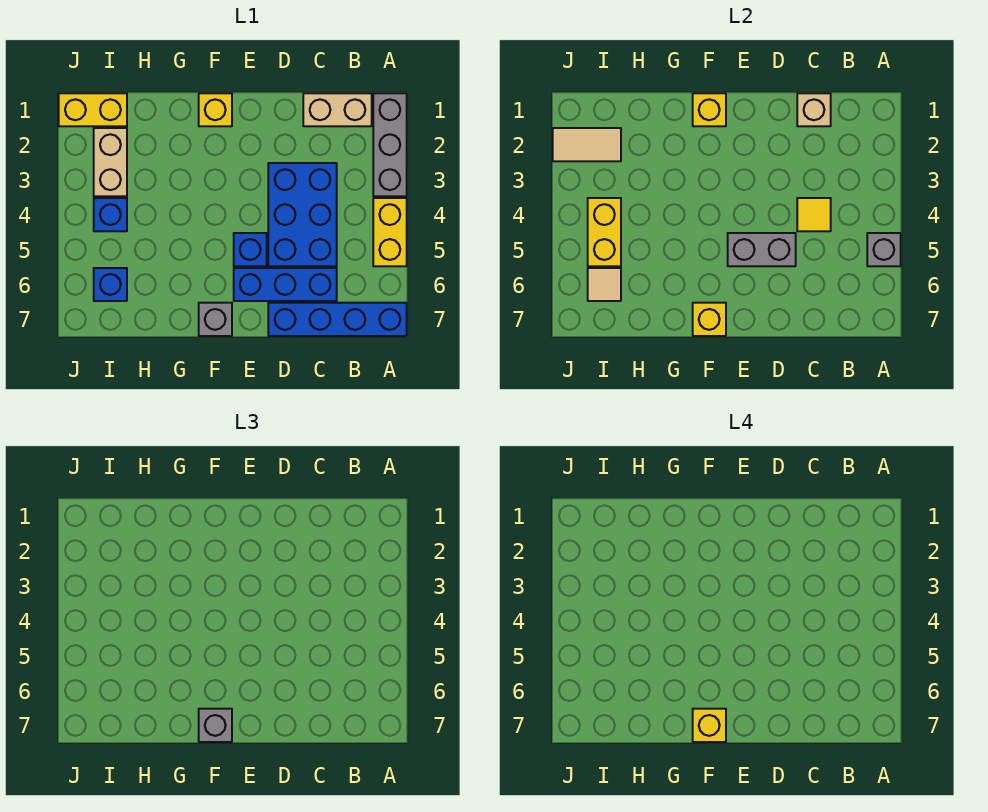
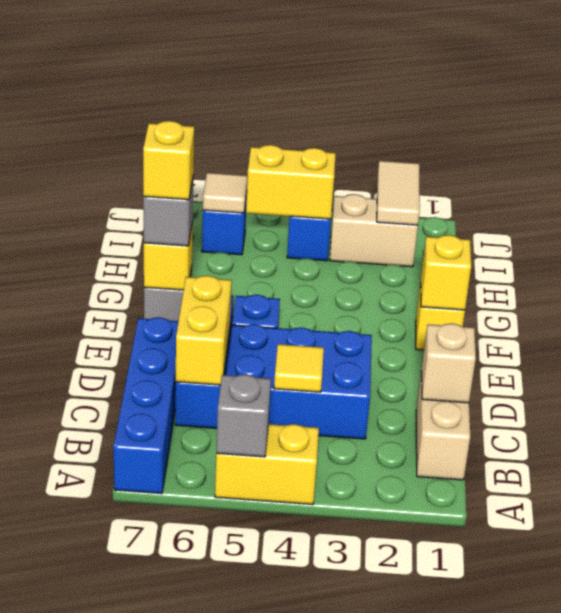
grey 1x3 brick [373,93,407,196] -> none
grey 1x2 brick [728,233,796,266] -> none
yellow 1x2 brick [59,93,127,126] -> yellow 1x2 brick moved to [176,276,232,385]

